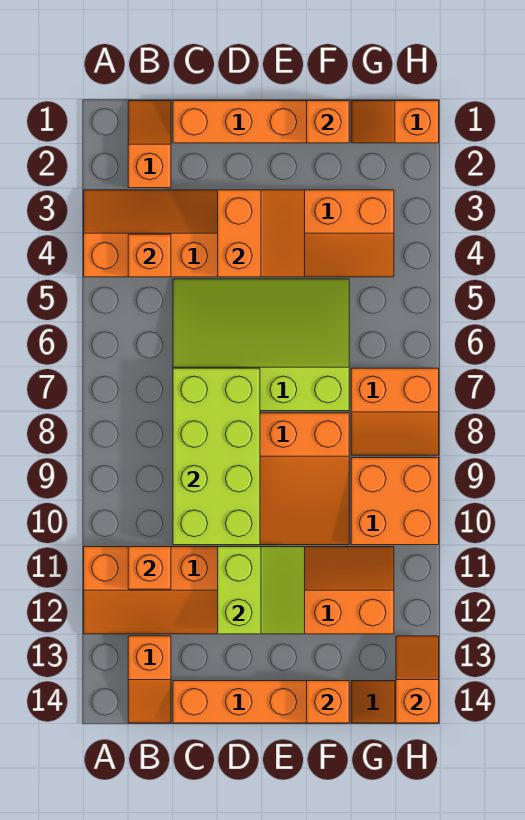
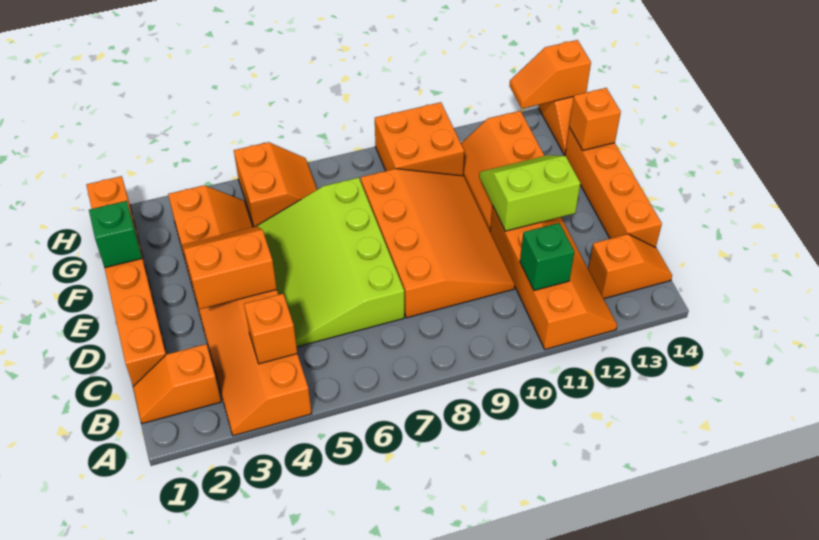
orange 1x1 brick [128,547,171,589] -> green 1x1 brick [520,223,574,291]
lime 2x4 brick [173,368,260,545] -> none
orange 1x1 brick [307,101,349,143] -> green 1x1 brick [89,201,142,268]
orange 2x2 slope [351,368,439,455] -> orange 2x2 slope moved to [234,142,317,227]

